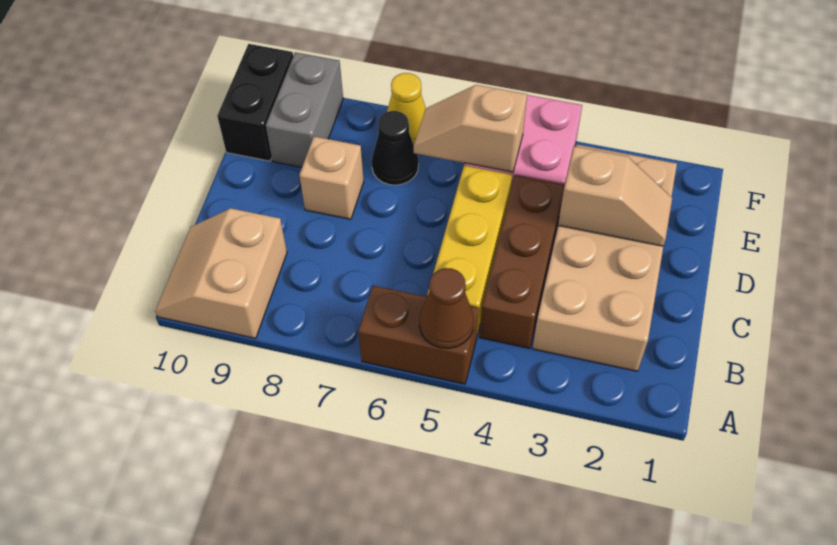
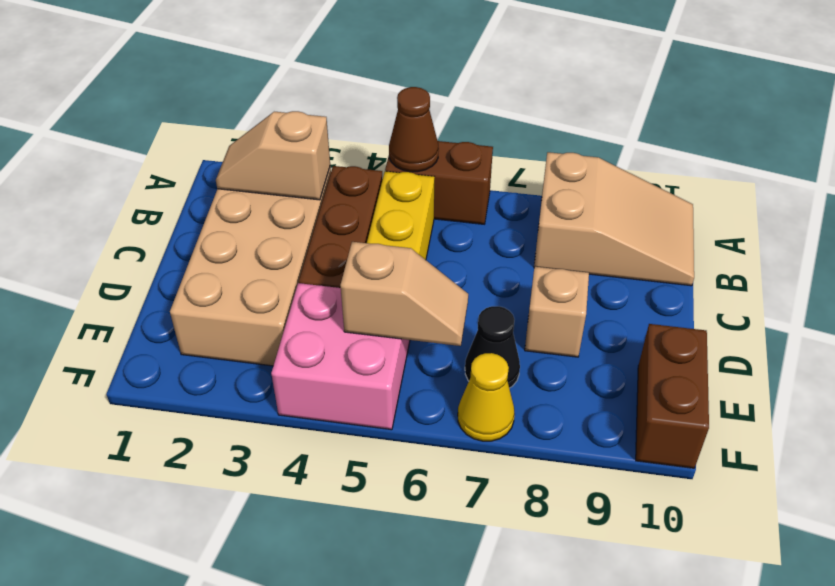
tan 2x2 slope [155,208,287,338] -> tan 2x3 slope [534,152,694,286]
tan 1x2 slope [558,146,672,246] -> tan 1x2 slope moved to [216,111,330,200]
grey 1x2 brick [266,52,343,167] -> none
black 1x2 brick [217,44,293,161] -> brown 1x2 brick [636,324,709,468]

